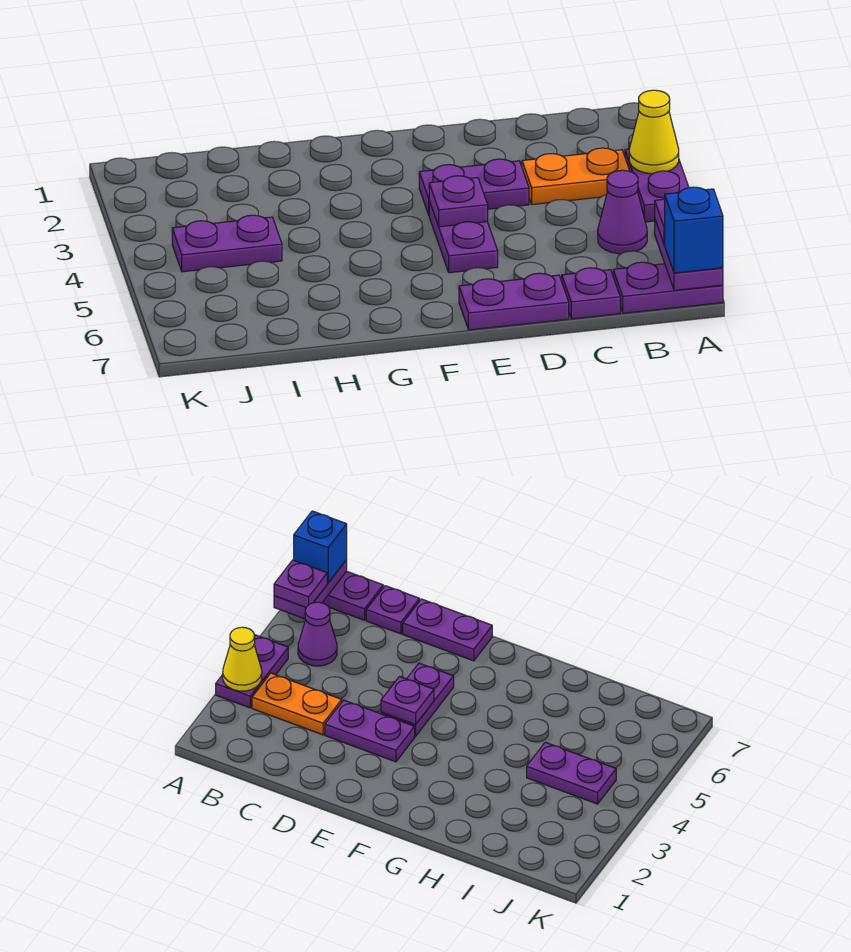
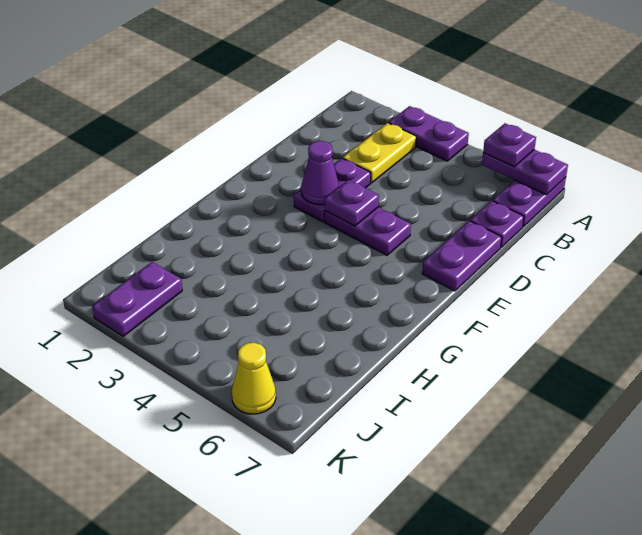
yellow 1x1 cone [629,90,679,174] -> yellow 1x1 cone moved to [232,343,276,414]
blue 1x1 brick [665,187,723,273] -> none
orange 1x2 plate [522,148,630,205] -> yellow 1x2 plate [343,123,416,183]
purple 1x1 cone [598,170,647,254] -> purple 1x1 cone moved to [301,141,339,205]
purple 1x2 plate [172,215,282,272] -> purple 1x2 plate moved to [92,262,182,336]

